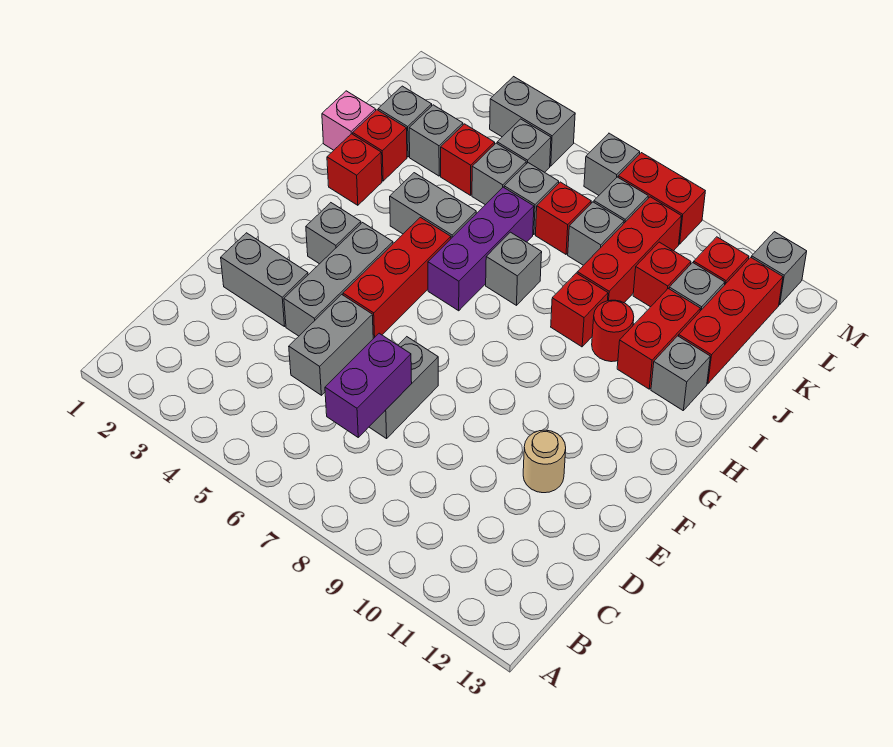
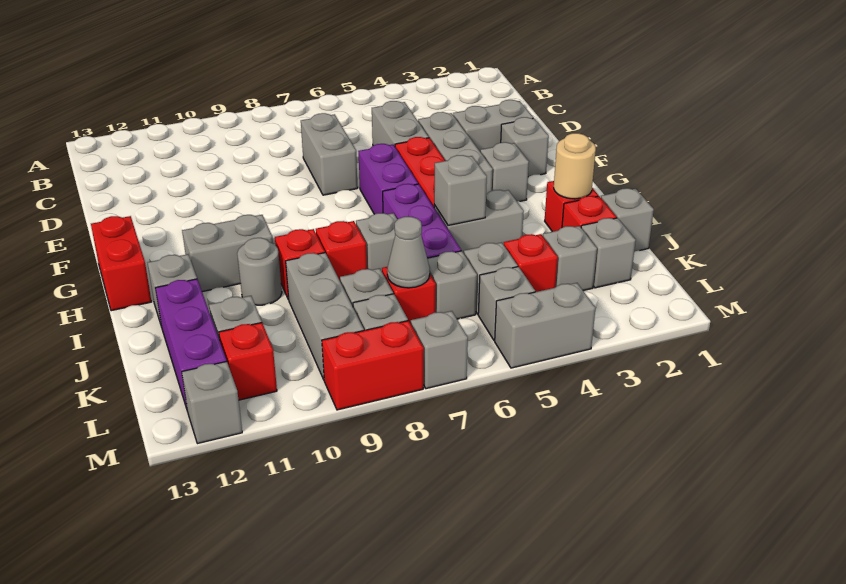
purple 1x2 brick [325,333,412,437] -> purple 1x2 brick moved to [358,144,418,214]
tan 1x1 round brick [523,430,566,493] -> tan 1x1 round brick moved to [554,133,596,199]
none -> grey 1x1 brick [501,117,549,177]
none -> grey 1x2 brick [182,215,273,292]
none -> grey 1x1 brick [434,155,487,225]
red 1x1 round brick [592,300,634,362] -> grey 1x1 round brick [237,238,282,305]
red 1x2 brick [617,289,701,389] -> red 1x2 brick moved to [91,216,152,311]
pink 1x1 brick [322,91,376,150] -> grey 1x1 brick [601,188,654,252]
red 1x3 brick [577,197,682,303] -> grey 1x3 brick [286,253,364,379]
red 1x3 brick [679,257,783,384] -> purple 1x3 brick [155,279,227,411]
none -> grey 1x1 cone [387,217,430,288]
red 1x1 brick [633,242,691,307] -> red 1x1 brick moved to [316,221,367,280]

